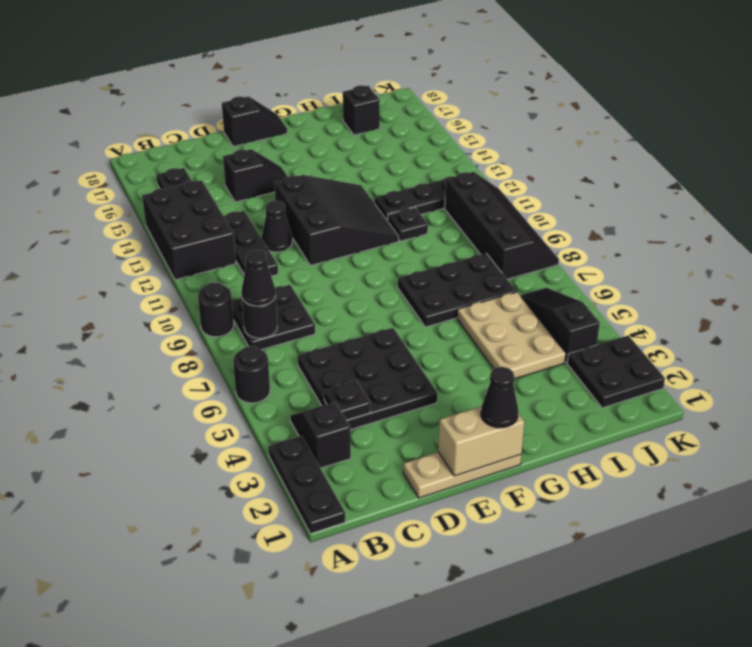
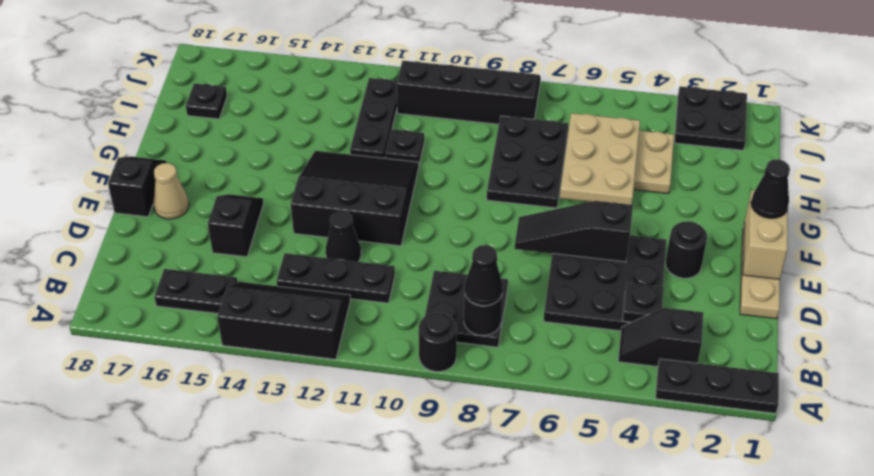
black 1x1 round brick [233,346,270,403] -> black 1x1 round brick moved to [666,221,707,278]
black 2x3 brick [142,180,236,280] -> black 2x3 slope [217,282,350,359]
none -> tan 1x1 cone [153,163,189,219]
none -> tan 2x3 plate [560,113,640,205]
black 1x1 brick [343,85,380,135] -> black 1x1 plate [186,84,227,119]
black 1x3 slope [520,288,600,363] -> black 1x3 slope moved to [515,201,633,262]

